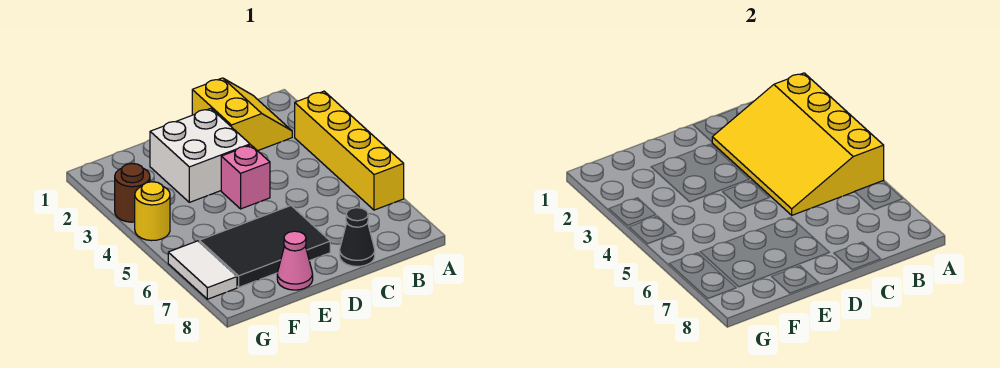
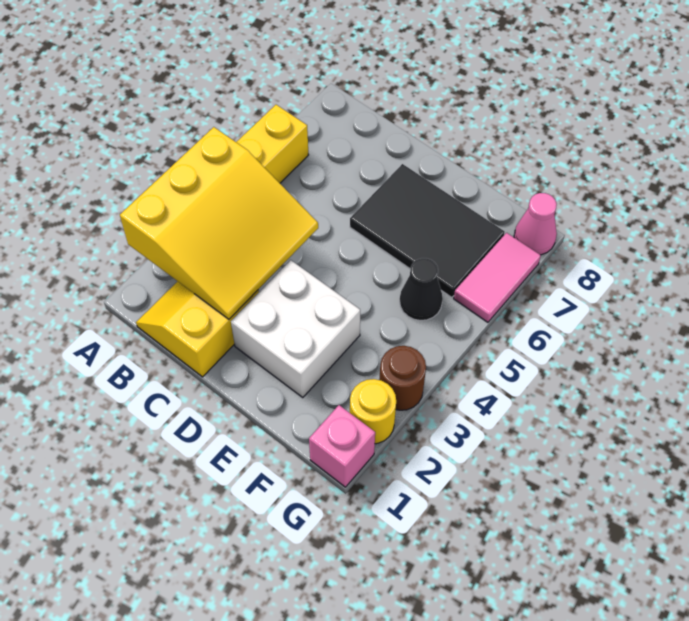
yellow 3x4 slope [712,73,884,215] -> yellow 3x3 slope [120,127,318,319]
black 1x1 cone [340,208,375,266] -> black 1x1 cone moved to [400,258,443,321]
pink 1x1 brick [221,145,270,209] -> pink 1x1 brick moved to [309,405,375,487]
pink 1x1 cone [277,231,313,290] -> pink 1x1 cone moved to [514,193,557,255]
yellow 1x1 round brick [135,182,170,241] -> yellow 1x1 round brick moved to [350,379,396,444]
white 1x2 tile [168,241,237,299] -> pink 1x2 tile [454,233,541,322]

